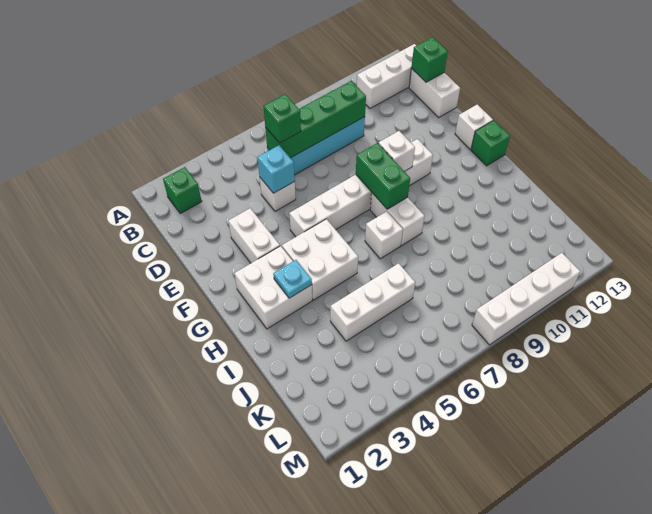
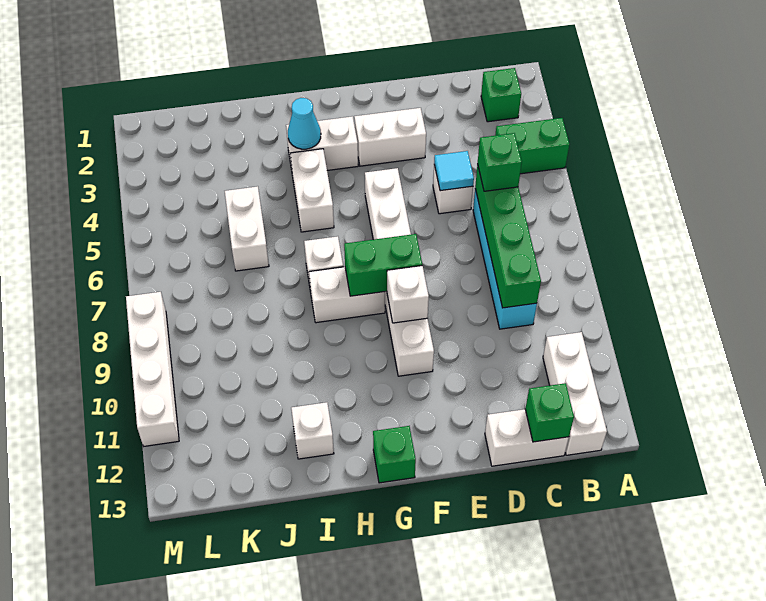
none -> green 1x2 brick [495,118,569,174]
cyan 1x1 brick [257,145,295,193] -> cyan 1x1 tile [434,151,474,191]
white 1x1 brick [455,104,493,149] -> white 1x1 brick moved to [291,402,334,459]
white 2x2 brick [234,246,312,329] -> white 1x2 brick [286,116,358,170]
white 2x2 brick [282,219,358,300] -> white 1x2 brick [290,149,334,232]
cyan 1x1 plate [273,260,312,298] -> cyan 1x1 cone [288,98,321,149]
white 1x3 brick [330,263,415,341] -> white 1x2 brick [225,186,269,271]

